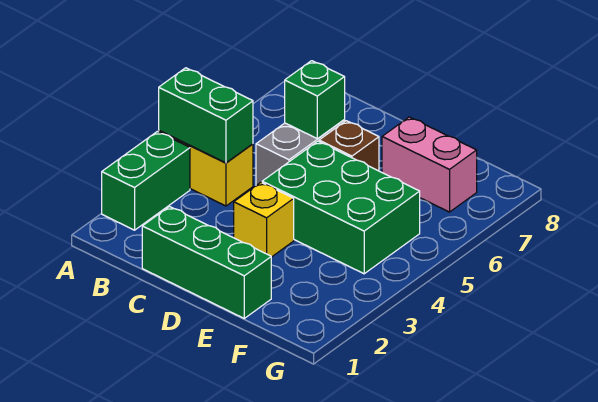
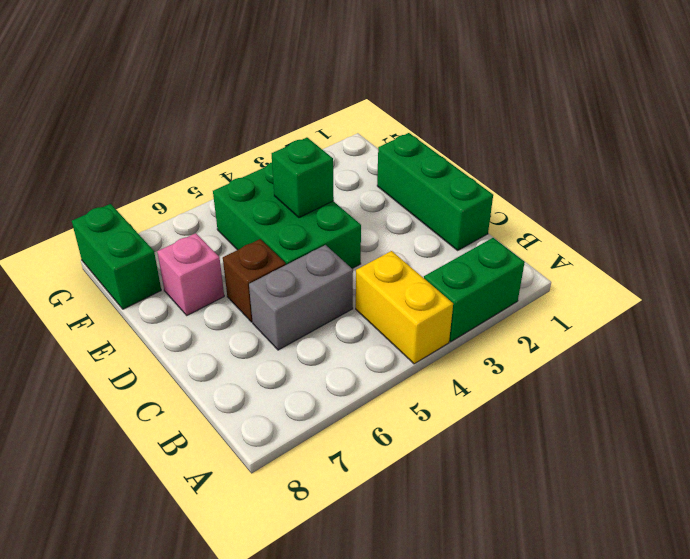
green 1x2 brick [159,68,253,163] -> green 1x2 brick moved to [72,204,161,309]
green 1x1 brick [285,61,345,139] -> green 1x1 brick moved to [272,138,334,217]
yellow 1x1 brick [234,182,294,257] -> none
pink 1x2 brick [382,117,477,212] -> pink 1x1 brick [157,233,224,315]

